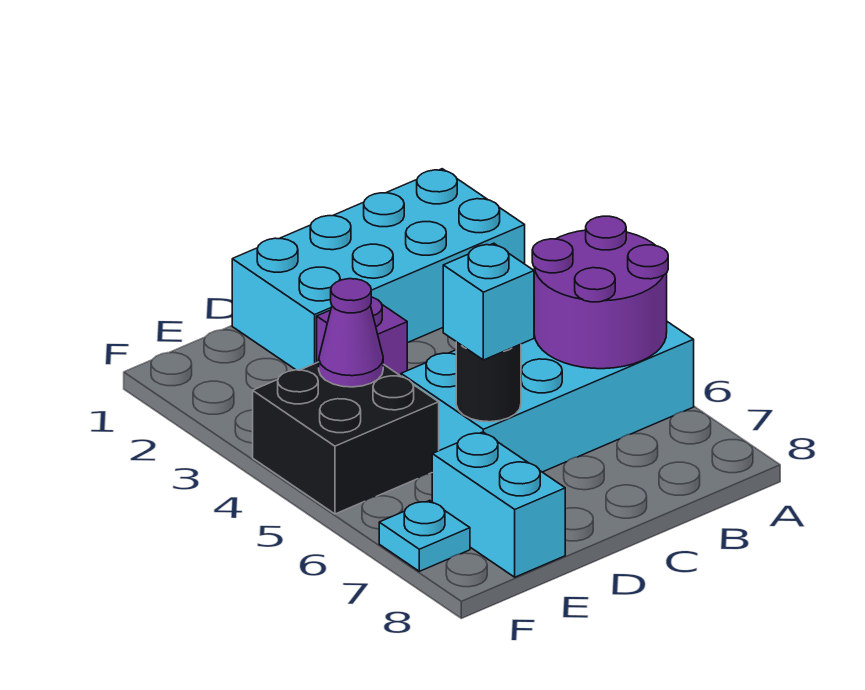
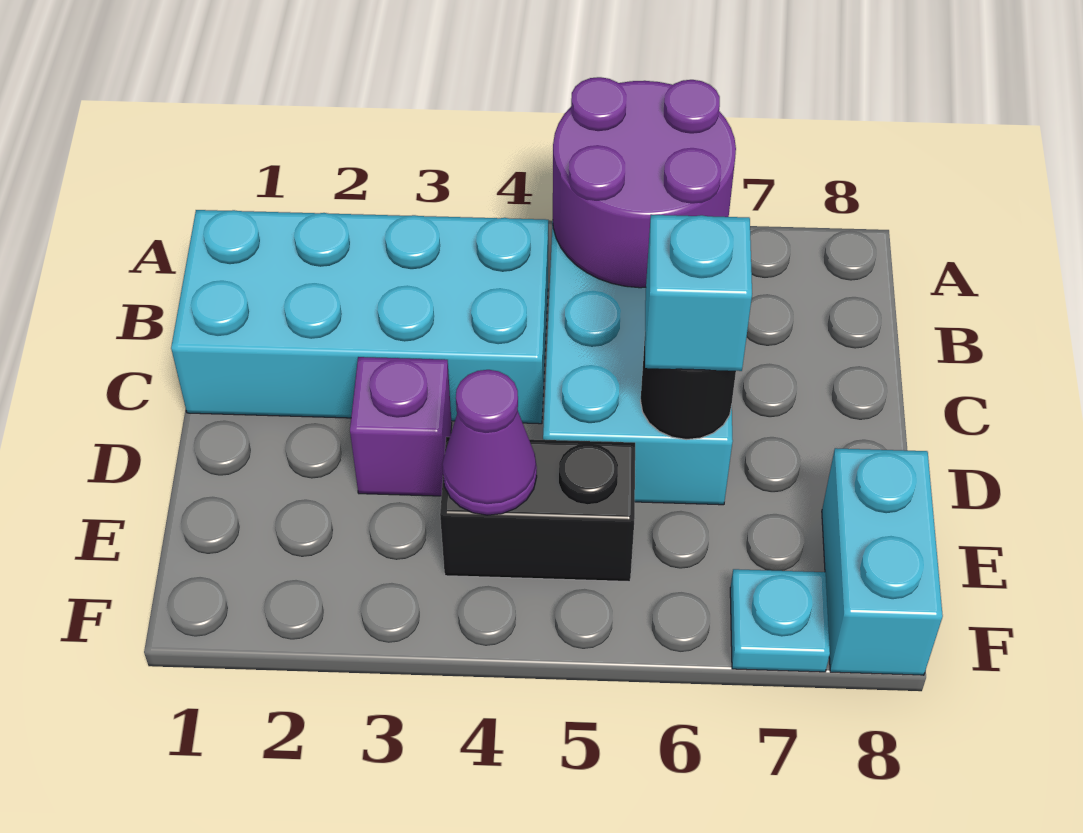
cyan 2x4 brick [232,169,525,370] -> cyan 2x4 brick turned to [171,210,548,424]
black 2x2 brick [253,362,439,514] -> black 1x2 brick [440,437,635,582]
cyan 1x2 brick [432,432,565,577] -> cyan 1x2 brick turned to [822,448,943,675]

